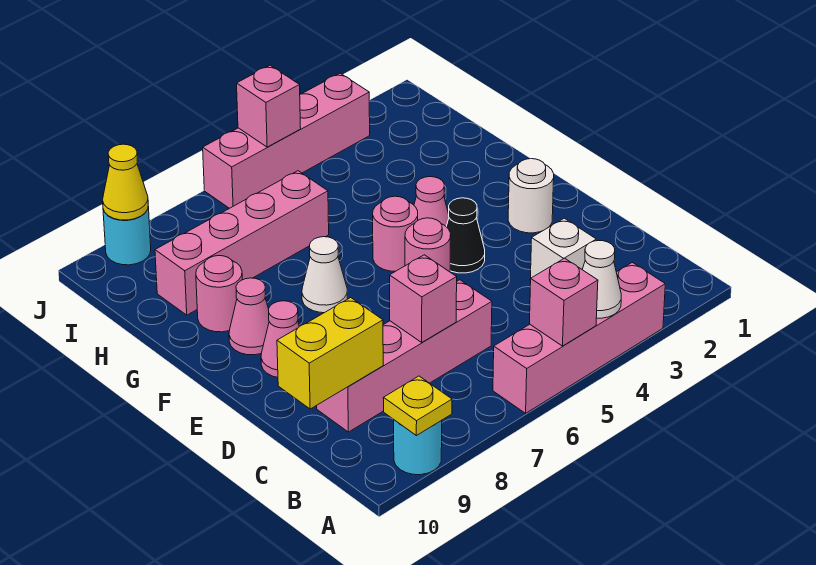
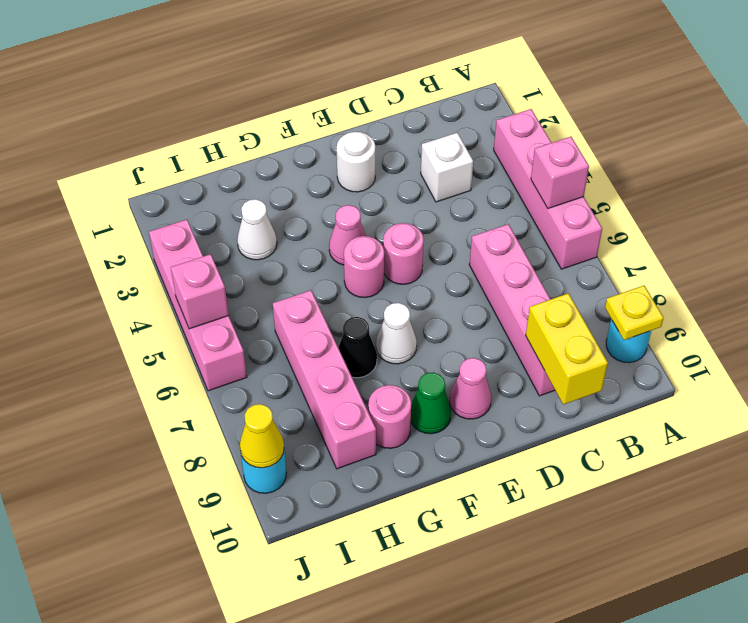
white 1x1 cone [582,241,621,318] -> white 1x1 cone moved to [237,199,277,260]
pink 1x1 brick [390,255,457,342] -> none
black 1x1 cone [446,198,485,273] -> black 1x1 cone moved to [338,317,377,378]
pink 1x1 cone [229,278,269,355] -> green 1x1 cone [411,372,451,434]

